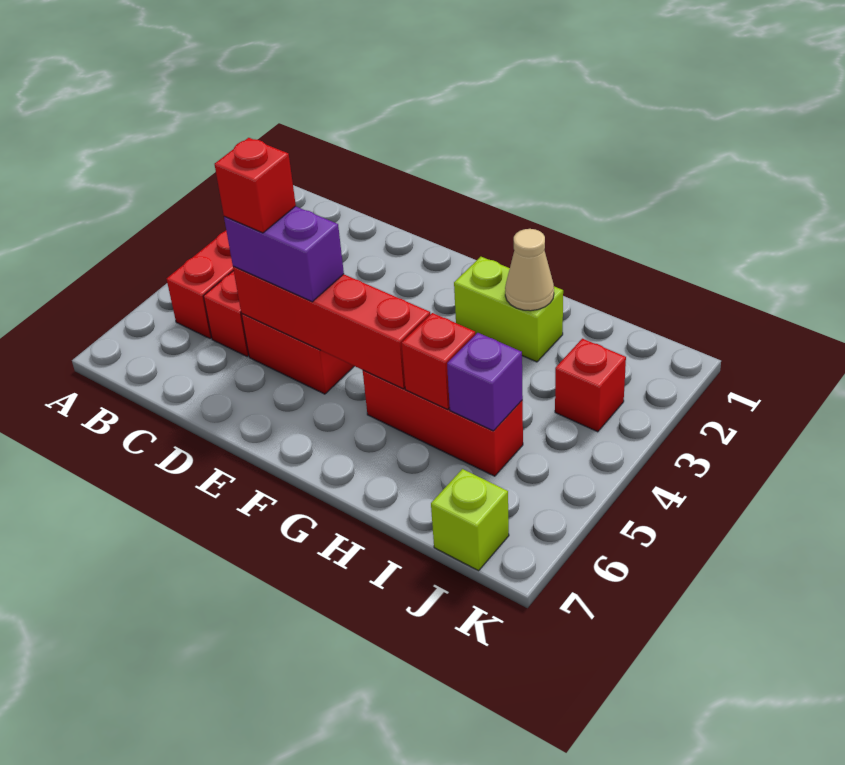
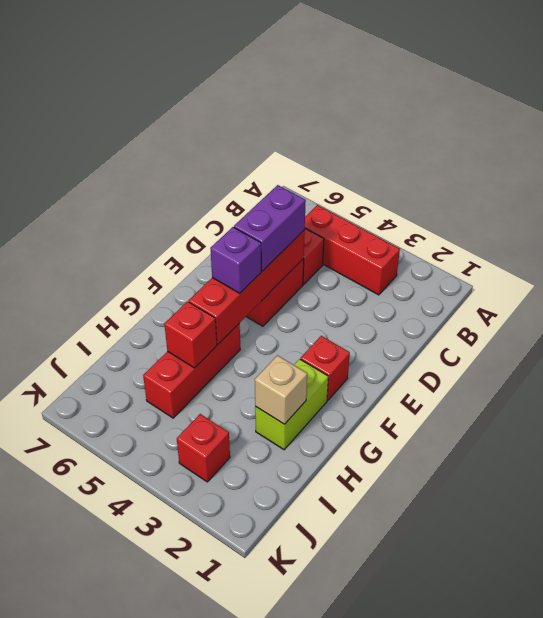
red 1x1 brick [215,138,296,233] -> red 1x1 brick moved to [301,336,350,401]
tan 1x1 cone [505,229,554,311] -> tan 1x1 brick [255,355,307,424]
purple 1x1 brick [447,333,523,431] -> purple 1x1 brick moved to [210,227,261,293]
lime 1x1 brick [431,469,509,571] -> none

